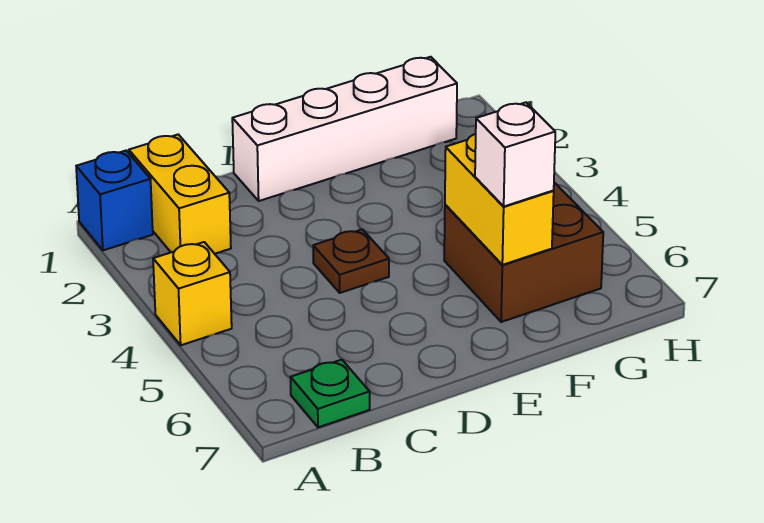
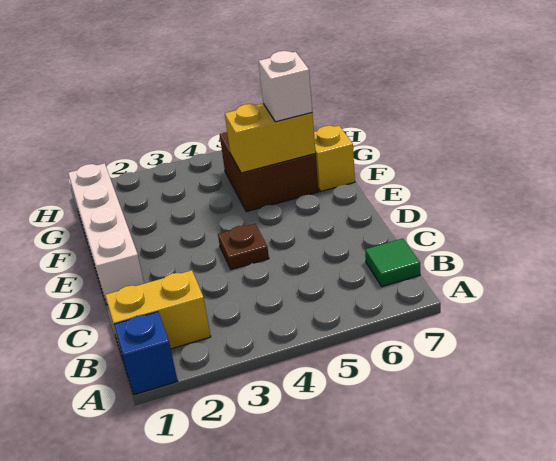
yellow 1x1 brick [153,242,232,345] -> yellow 1x1 brick moved to [314,126,355,192]
green 1x1 plate [291,360,370,427] -> green 1x1 tile [365,238,420,286]

